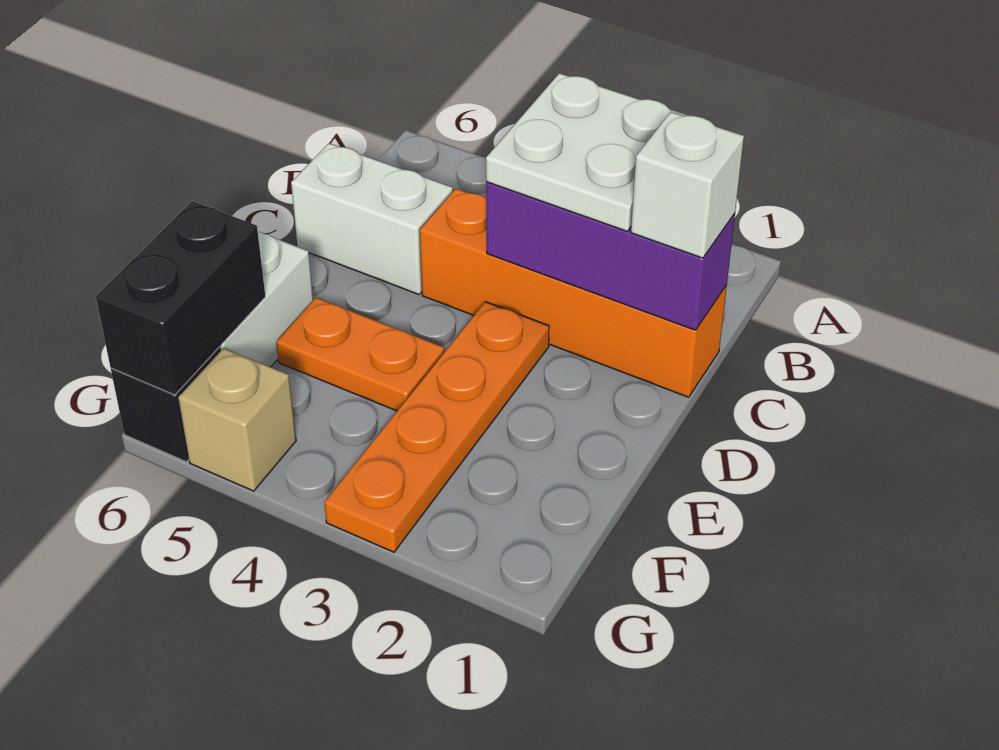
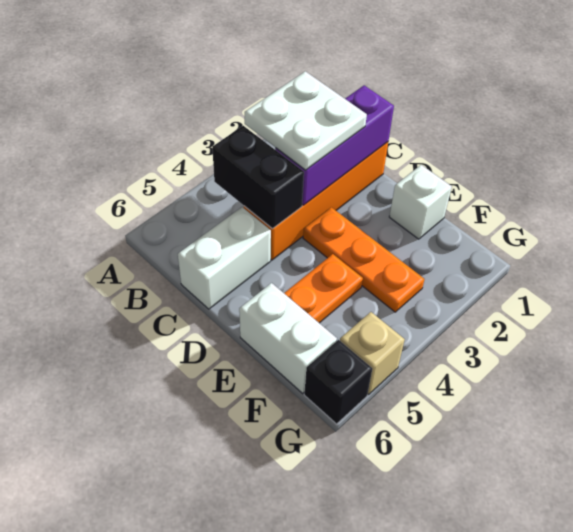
white 1x1 brick [631,112,744,258] -> white 1x1 brick moved to [389,165,452,239]
orange 1x4 plate [324,302,549,552] -> orange 1x3 plate [303,207,425,312]
black 1x2 brick [96,201,265,395] -> black 1x2 brick moved to [212,126,304,229]

